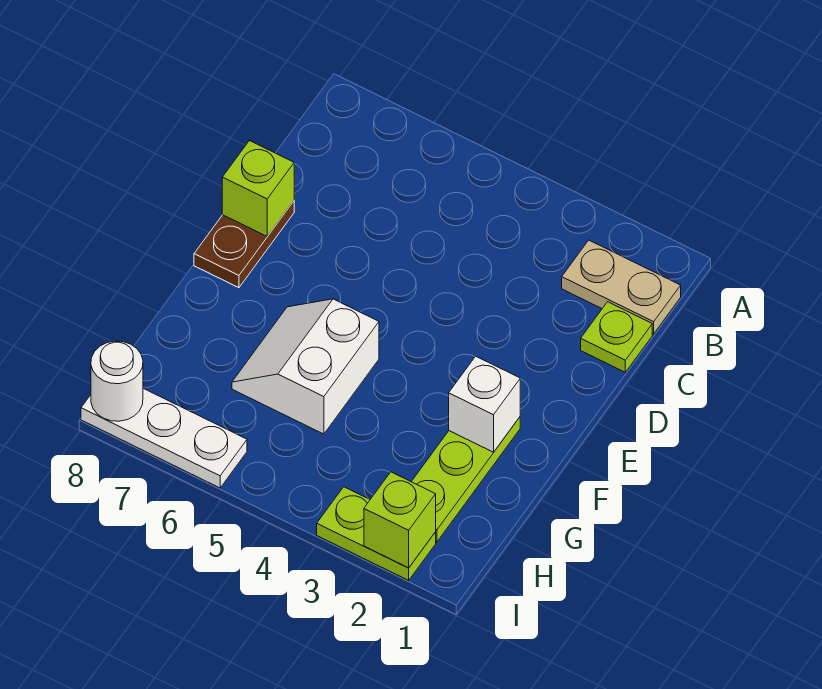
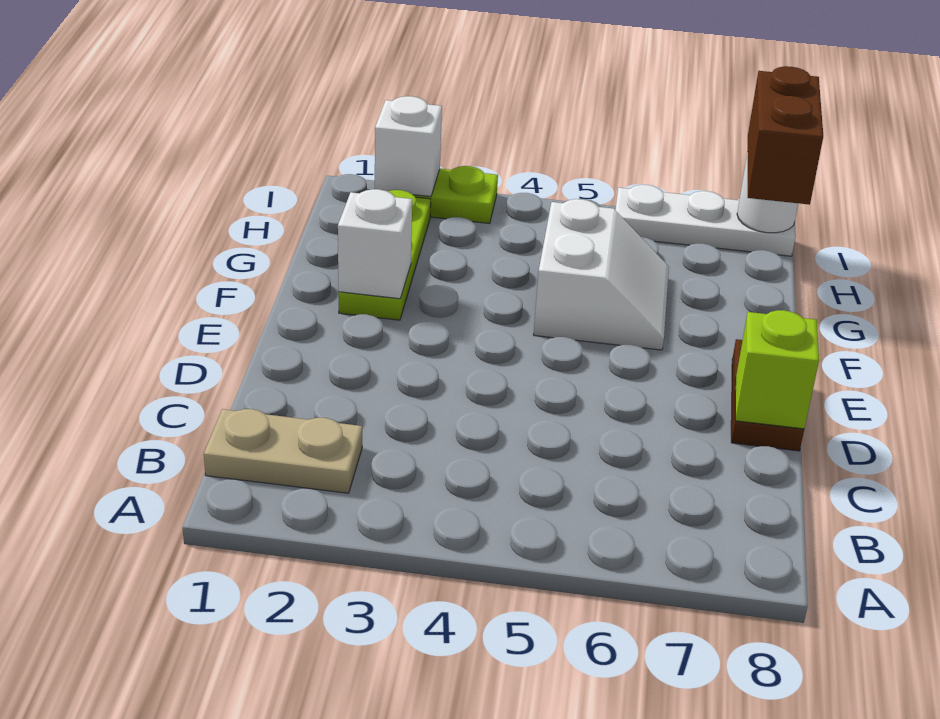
lime 1x1 plate [581,302,652,372] -> none
none -> brown 1x2 brick [748,66,823,205]
lime 1x1 brick [364,472,436,568] -> white 1x1 brick [375,96,442,197]

